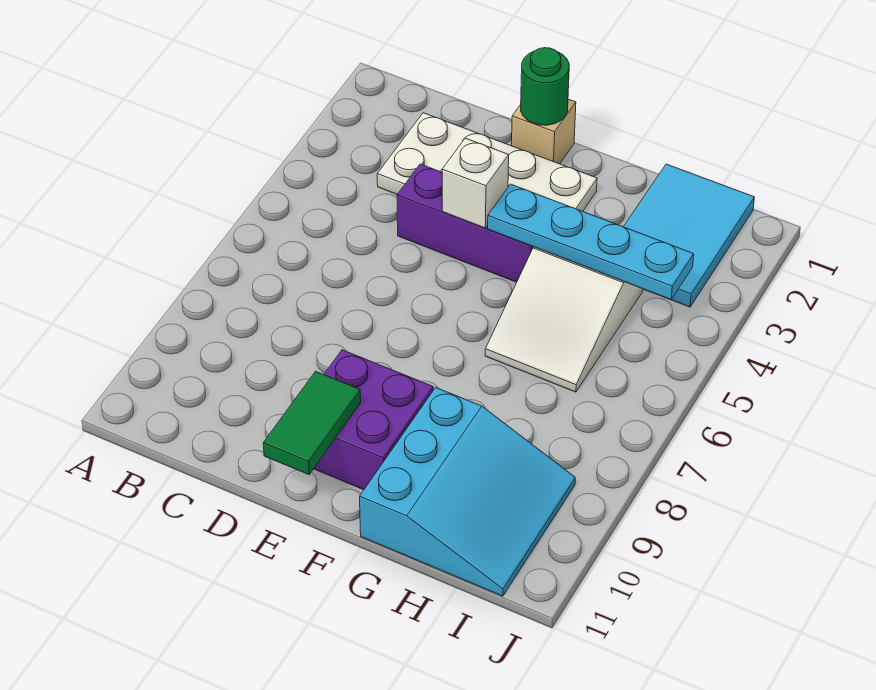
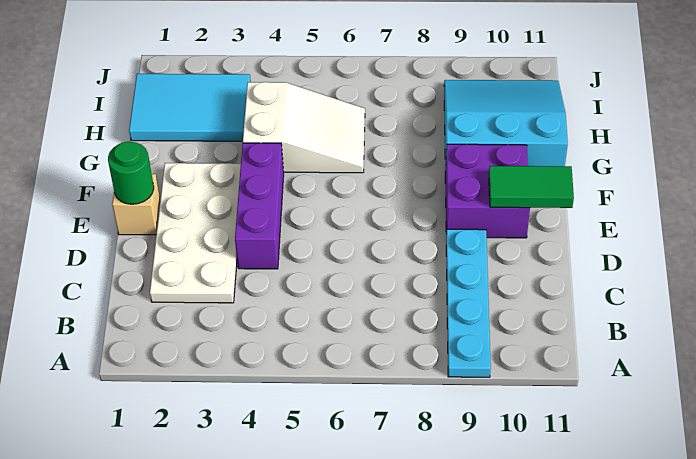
white 1x1 brick [442,138,509,228] -> none
cyan 1x4 plate [488,184,694,300] -> cyan 1x4 plate moved to [446,229,491,377]

